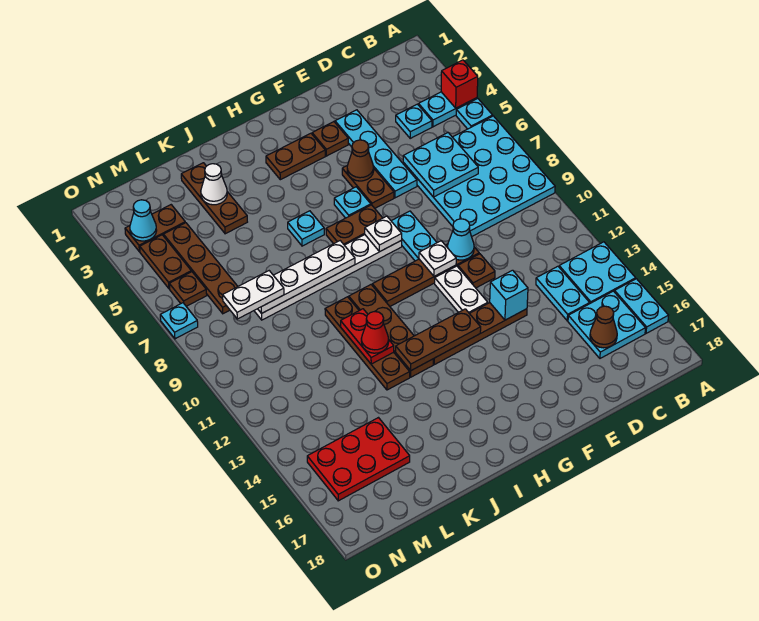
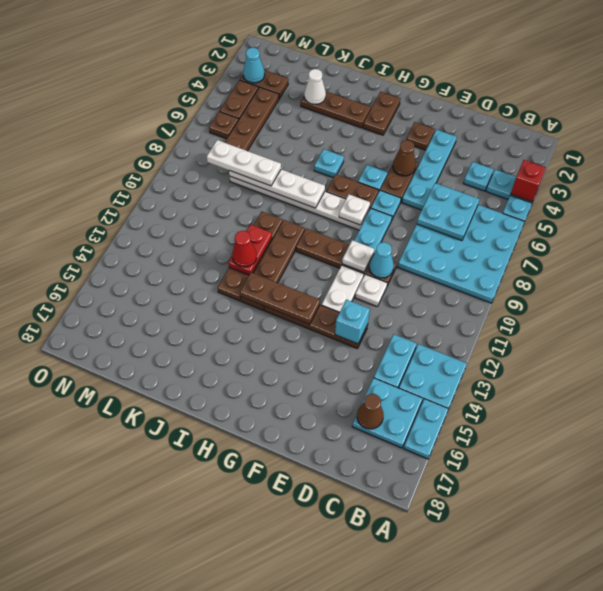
brown 1x1 plate [458,254,495,288] -> white 1x1 plate [355,274,387,307]
brown 1x2 plate [266,133,325,180] -> brown 1x2 plate turned to [363,92,400,135]
brown 1x3 plate [181,163,247,234] -> brown 1x3 plate turned to [301,91,371,128]
white 1x2 plate [223,271,284,319] -> white 1x3 plate [207,140,281,186]
red 2x3 plate [307,418,410,501] -> none
cyan 1x1 plate [160,303,198,339] -> cyan 1x1 plate moved to [371,190,401,219]

